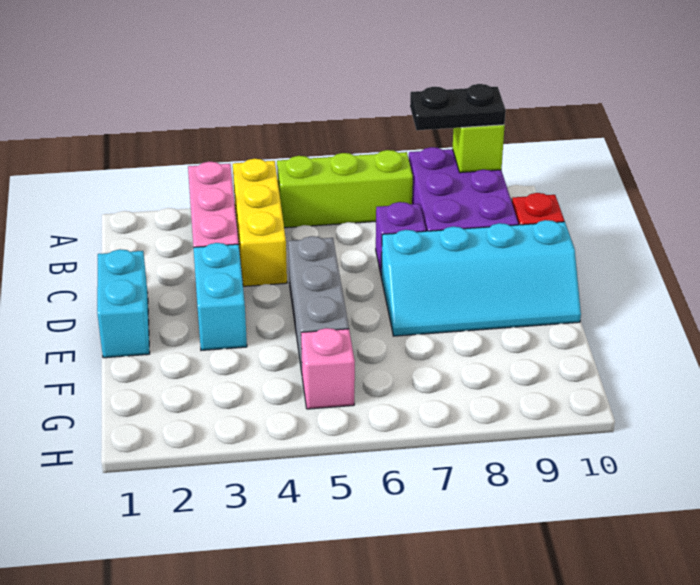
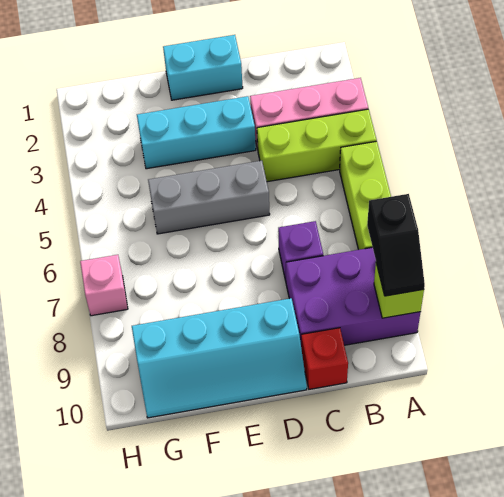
yellow 1x3 brick [233,159,287,286] -> lime 1x3 brick [257,109,377,182]
black 1x2 plate [410,84,506,130] -> black 1x2 slope [367,194,425,296]
cyan 1x2 brick [193,243,247,350] -> cyan 1x3 brick [137,96,256,169]
cyan 2x4 slope [381,220,581,336] -> cyan 2x4 slope turned to [132,298,307,418]
pink 1x1 brick [301,328,355,409] -> pink 1x1 brick moved to [80,255,128,316]

